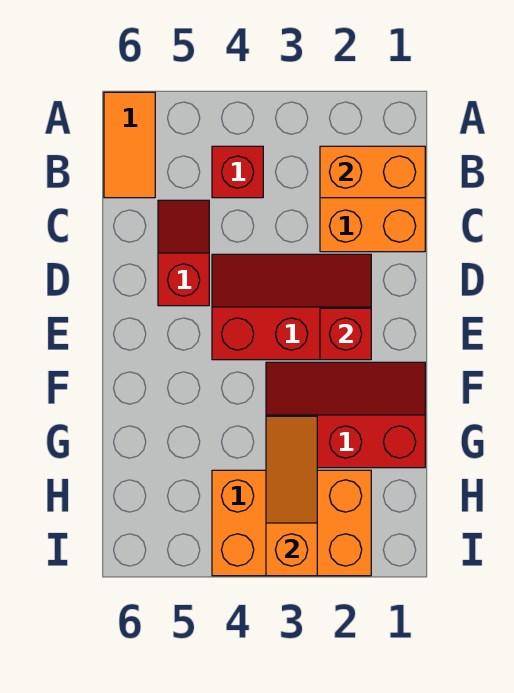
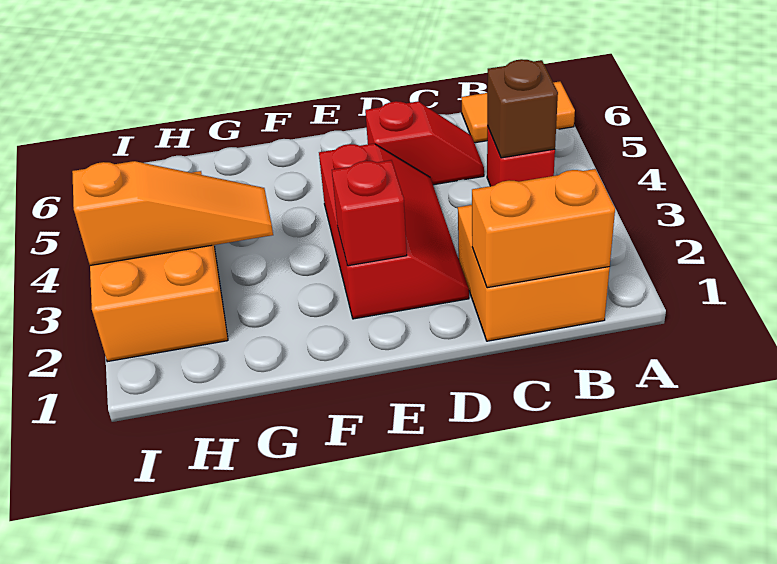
orange 1x2 brick [320,146,425,198] -> orange 1x2 brick turned to [472,169,615,288]
none -> brown 1x1 brick [487,59,558,158]
red 2x3 slope [266,362,425,468] -> none

